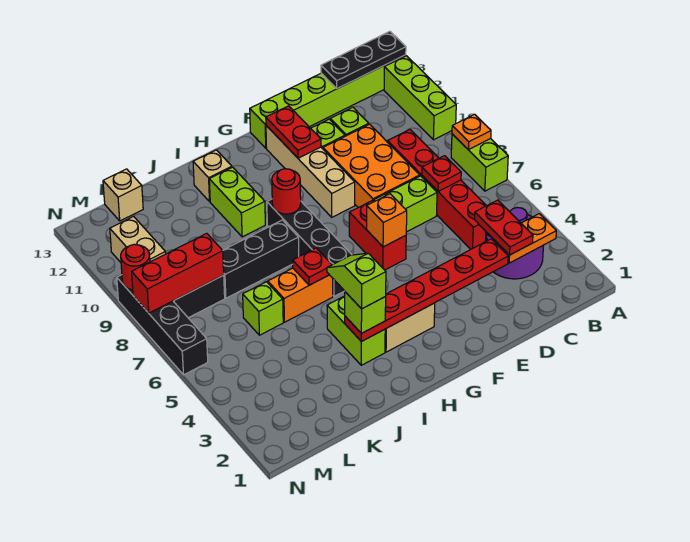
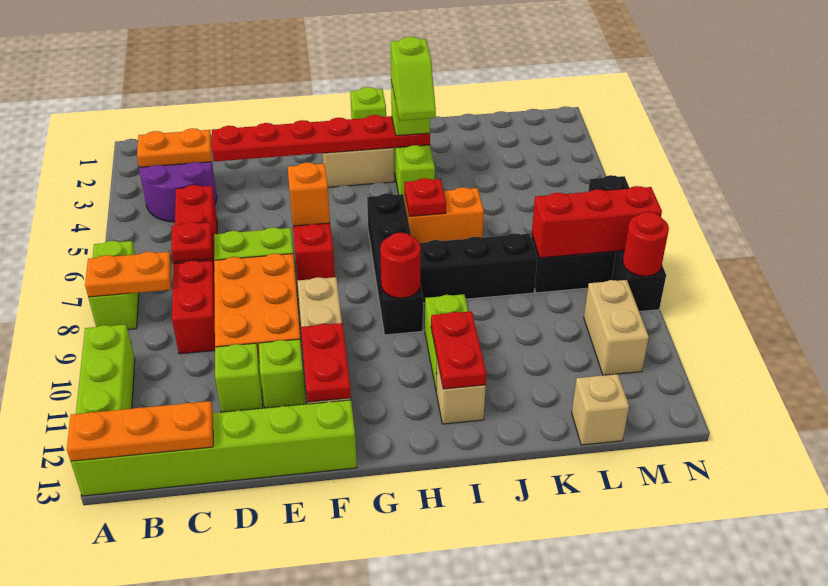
orange 1x1 plate [452,114,491,150] -> orange 1x2 plate [85,252,171,297]
black 1x3 plate [321,31,406,89] -> orange 1x3 plate [67,401,213,461]
red 1x2 plate [475,200,533,255] -> red 1x2 plate moved to [431,311,486,389]
lime 1x1 brick [243,282,283,335] -> lime 1x1 brick moved to [350,87,386,119]

